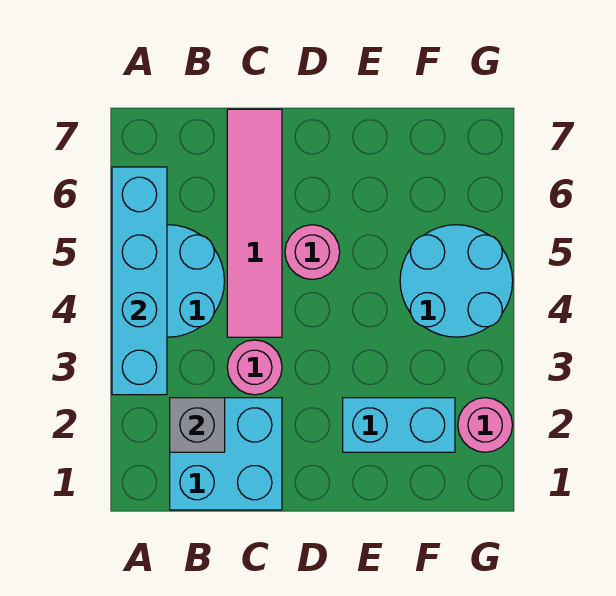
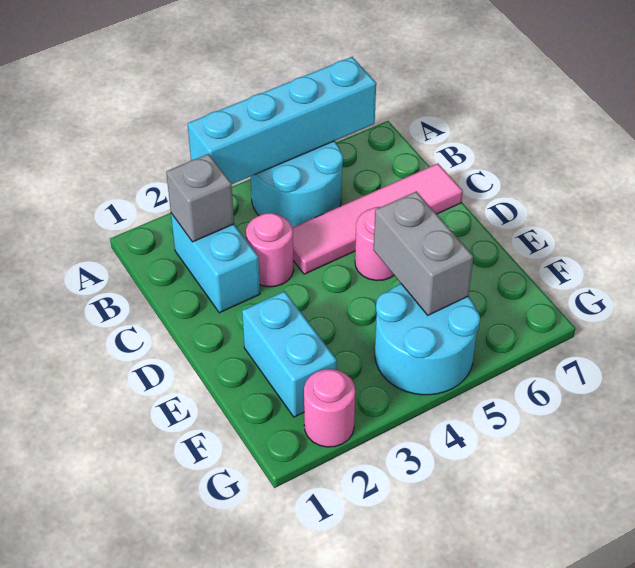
cyan 2x2 brick [170,398,282,510] -> cyan 1x2 brick [171,213,260,313]
none -> grey 1x2 brick [374,191,473,315]

